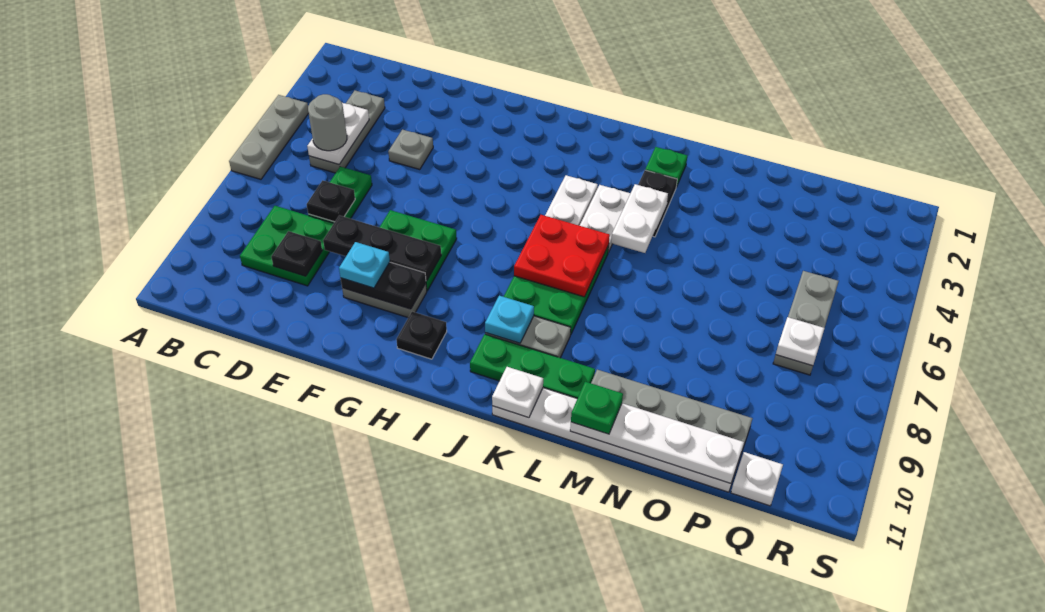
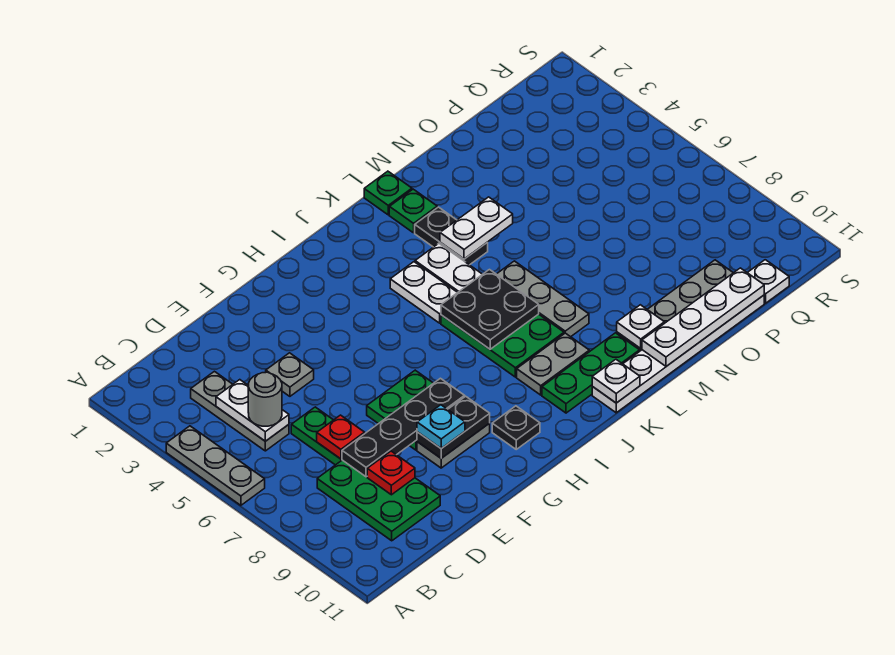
green 2x2 plate [240,206,334,286] -> green 2x3 plate [317,460,440,541]
black 1x1 plate [307,180,355,222] -> red 1x1 plate [317,415,365,459]
black 1x1 plate [271,231,322,276] -> red 1x1 plate [367,451,415,495]
black 1x3 plate [323,215,441,281] -> black 1x4 plate [342,378,465,477]
red 2x2 plate [514,215,610,297] -> black 2x2 plate [441,270,539,349]
cyan 1x1 plate [485,296,534,343] -> none
white 1x2 plate [611,184,668,253] -> white 1x2 plate turned to [440,197,513,259]
green 1x1 plate [571,382,623,434] -> green 1x1 plate moved to [364,171,412,215]
grey 1x3 plate [773,271,839,375] -> grey 1x3 plate moved to [497,261,589,337]
white 1x1 plate [776,317,824,366] -> white 1x1 plate moved to [617,305,664,349]

